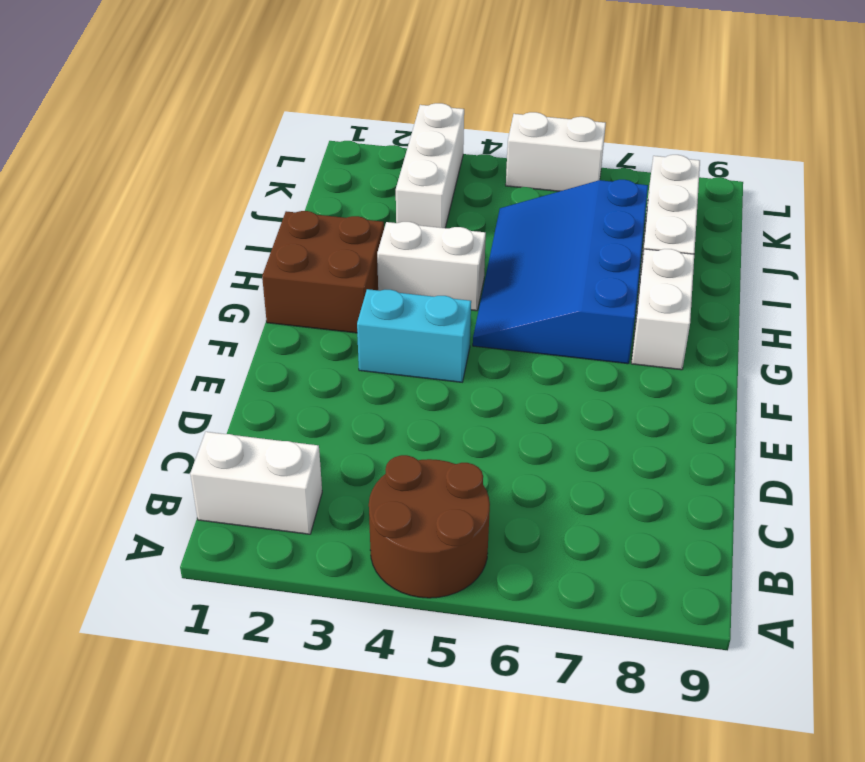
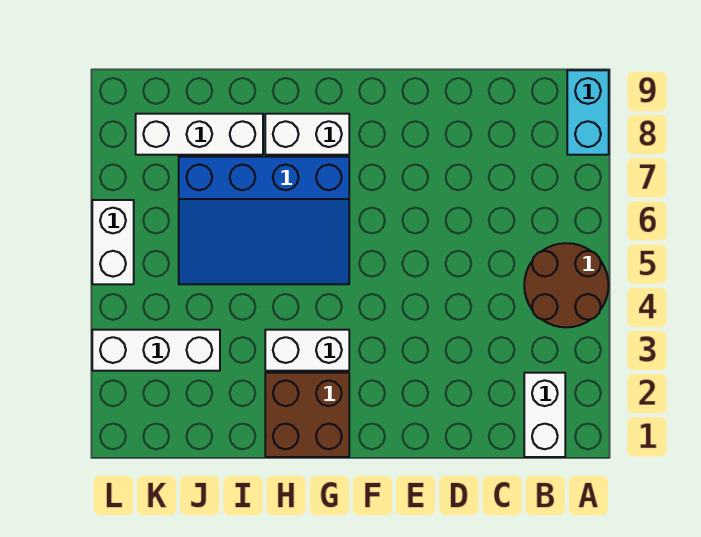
cyan 1x2 brick [357,289,471,382] -> cyan 1x2 brick moved to [567,70,609,155]
white 1x2 brick [377,222,486,311] -> white 1x2 brick turned to [265,330,349,371]

